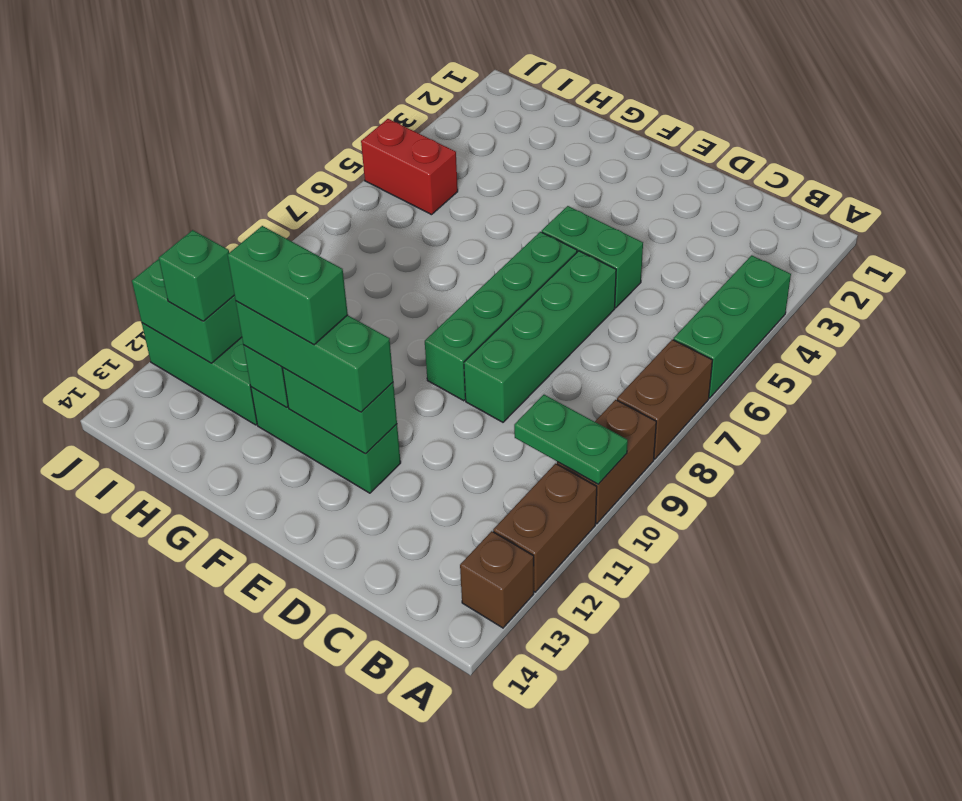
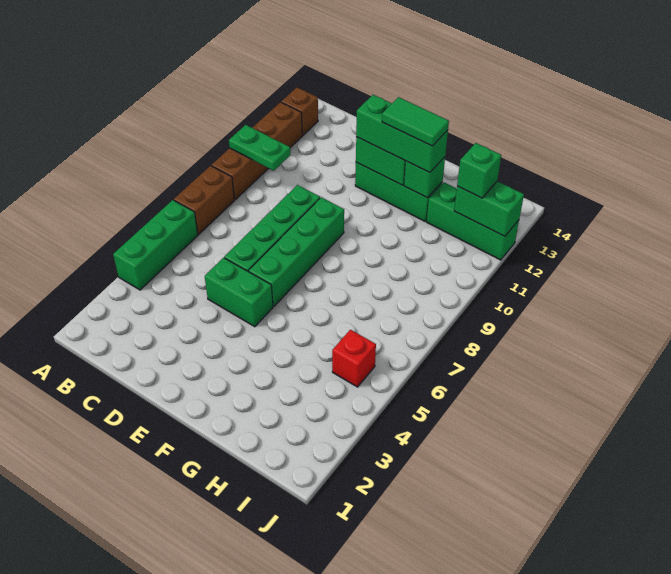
green 1x2 brick [228,226,348,345] -> green 1x2 tile [382,97,449,146]
red 1x2 brick [361,119,458,215] -> red 1x1 brick [332,330,376,387]

